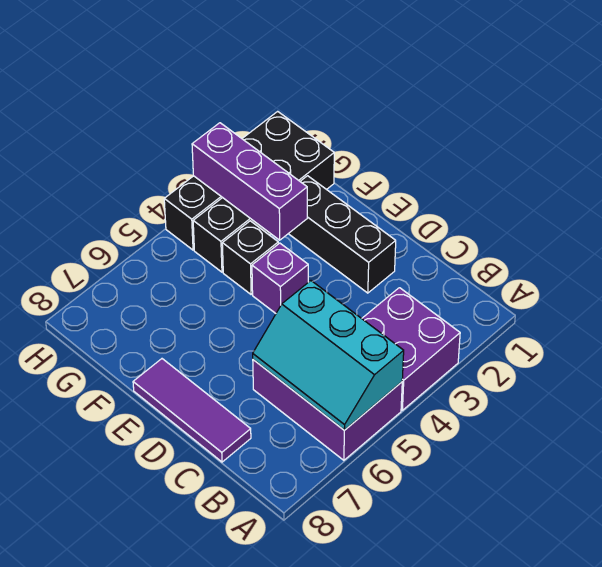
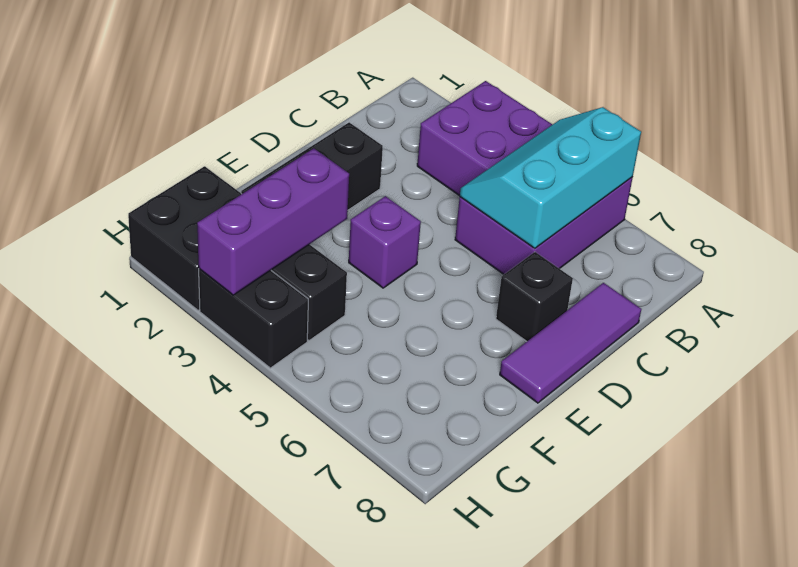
cyan 2x3 slope [253,281,404,430] -> cyan 2x3 slope turned to [460,107,641,248]
black 1x1 brick [222,221,278,294] -> black 1x1 brick moved to [496,252,573,341]

